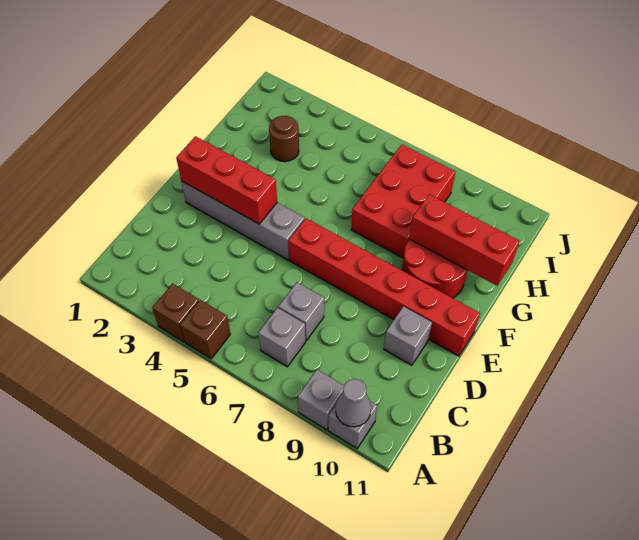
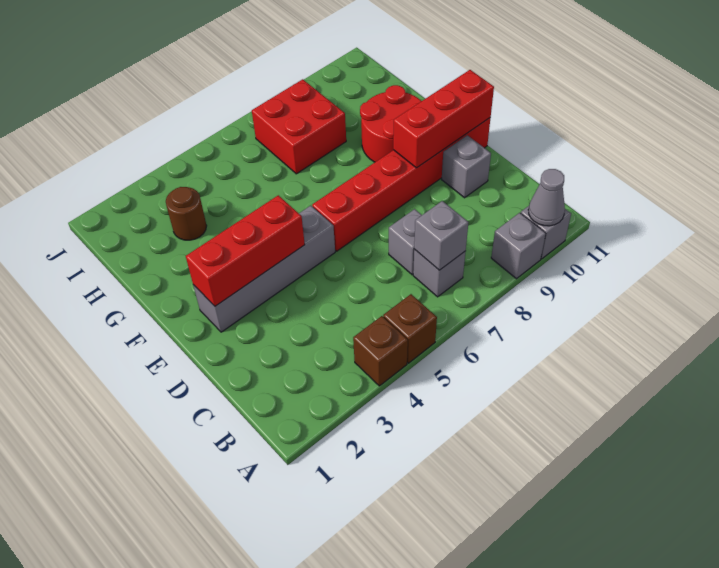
none -> grey 1x1 brick [414,201,468,270]
red 2x3 brick [351,144,456,258] -> red 2x2 brick [252,79,346,174]
red 1x3 brick [409,194,520,286] -> red 1x3 brick moved to [393,70,494,168]

